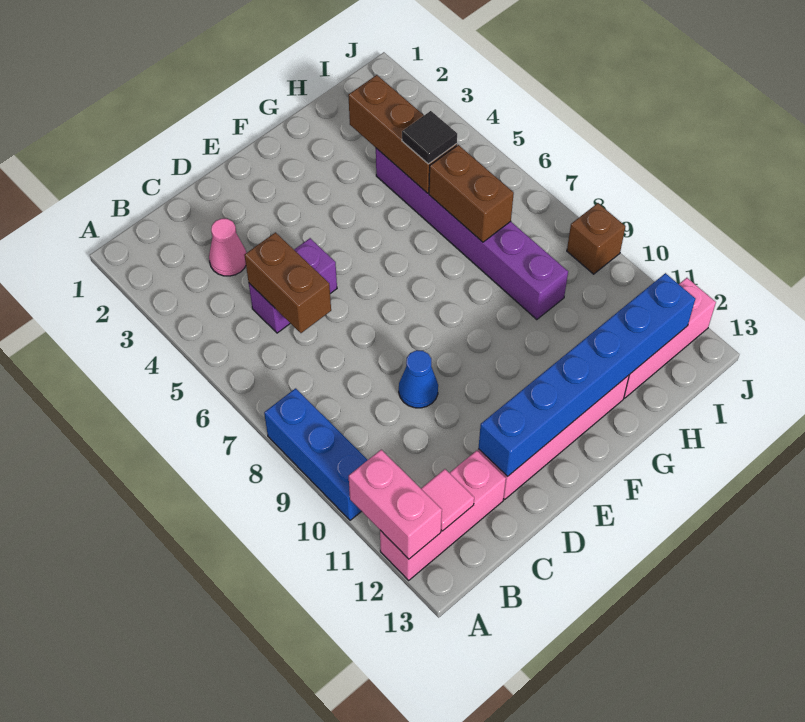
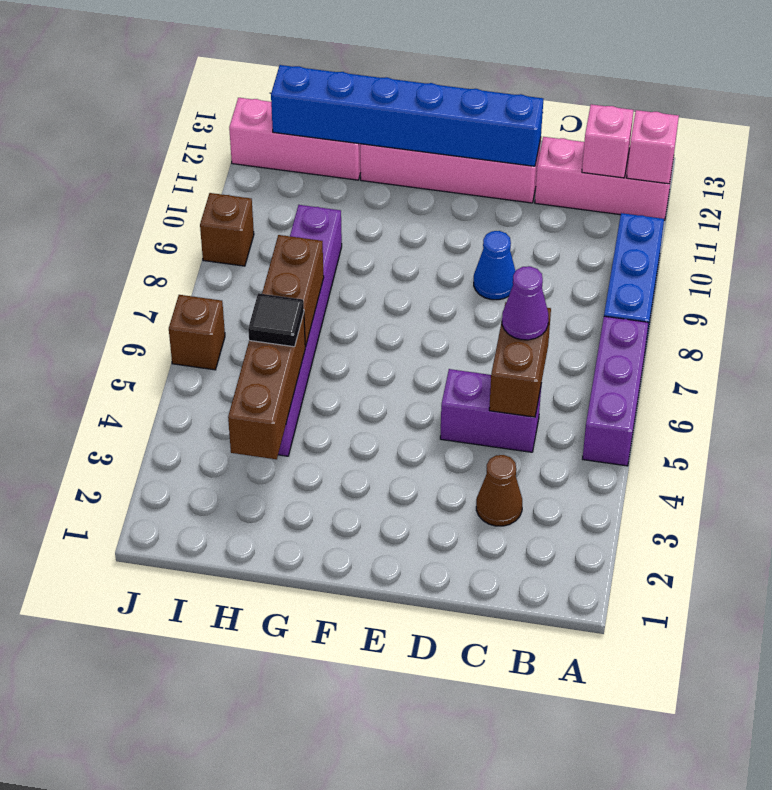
none -> purple 1x3 brick [583,316,649,466]
pink 1x2 brick [349,450,442,559] -> pink 1x1 brick [627,110,679,184]
pink 1x1 tile [421,469,474,531] -> pink 1x1 brick [582,104,633,178]
pink 1x1 cone [209,219,246,276] -> brown 1x1 cone [476,455,522,526]
none -> purple 1x1 cone [502,266,548,340]
none -> brown 1x1 brick [169,295,225,370]

